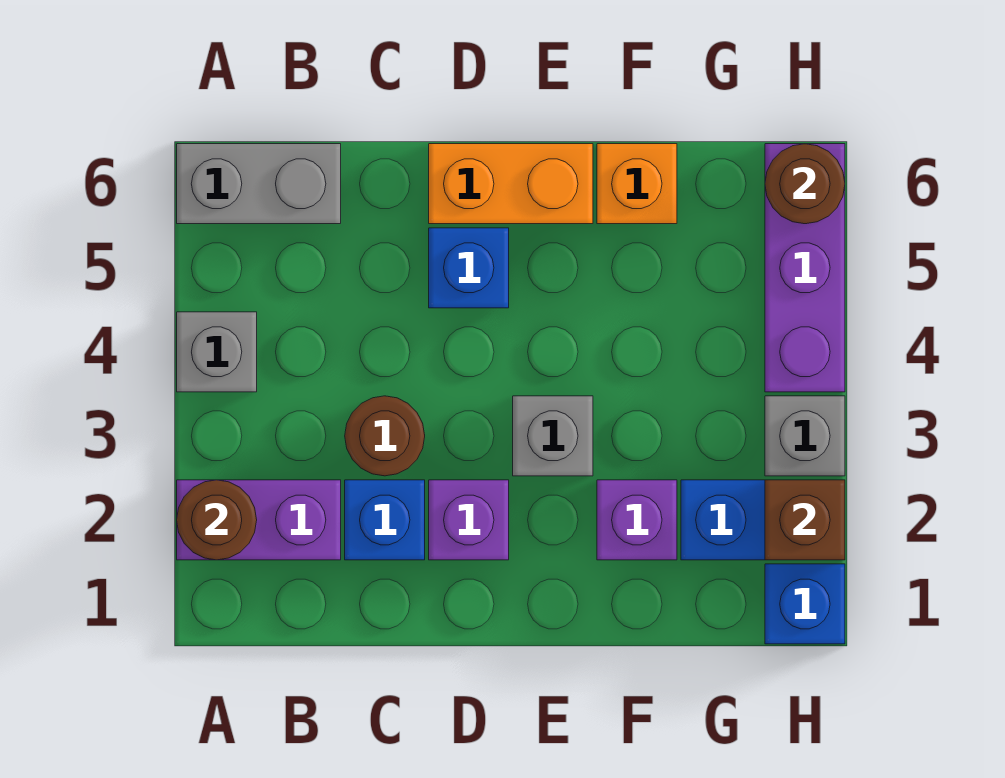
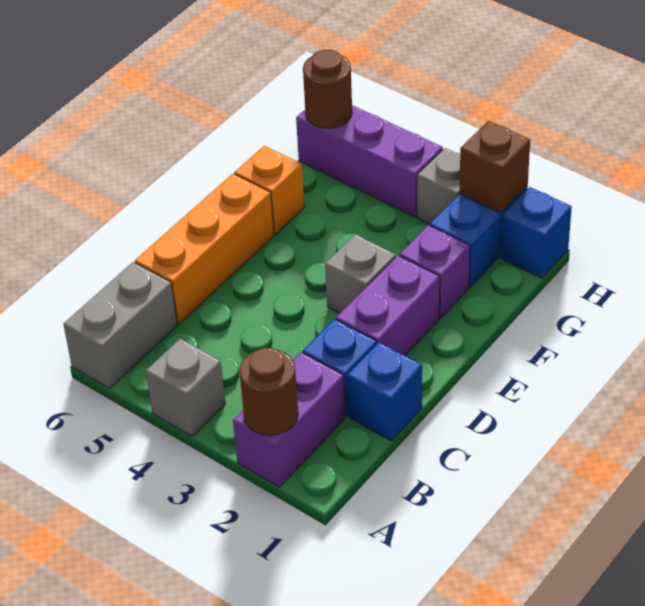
brown 1x1 round brick [345,396,425,476] -> none
purple 1x1 brick [429,480,509,560] -> purple 1x2 brick [336,256,440,356]
blue 1x1 brick [429,228,509,308] -> blue 1x1 brick moved to [347,342,422,441]
orange 1x2 brick [429,144,593,224] -> orange 1x3 brick [135,174,274,324]

